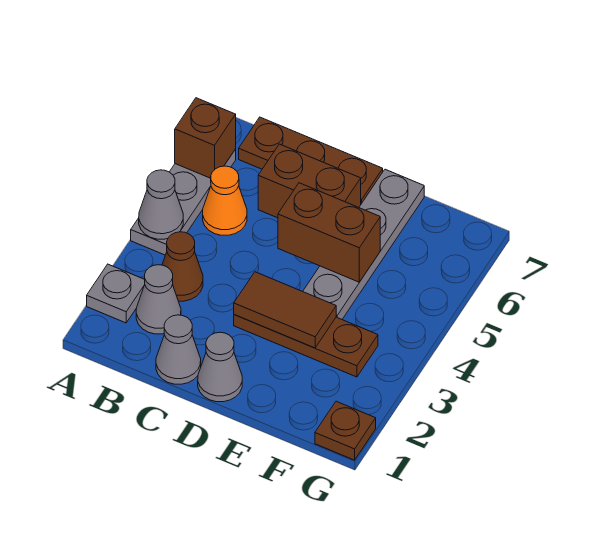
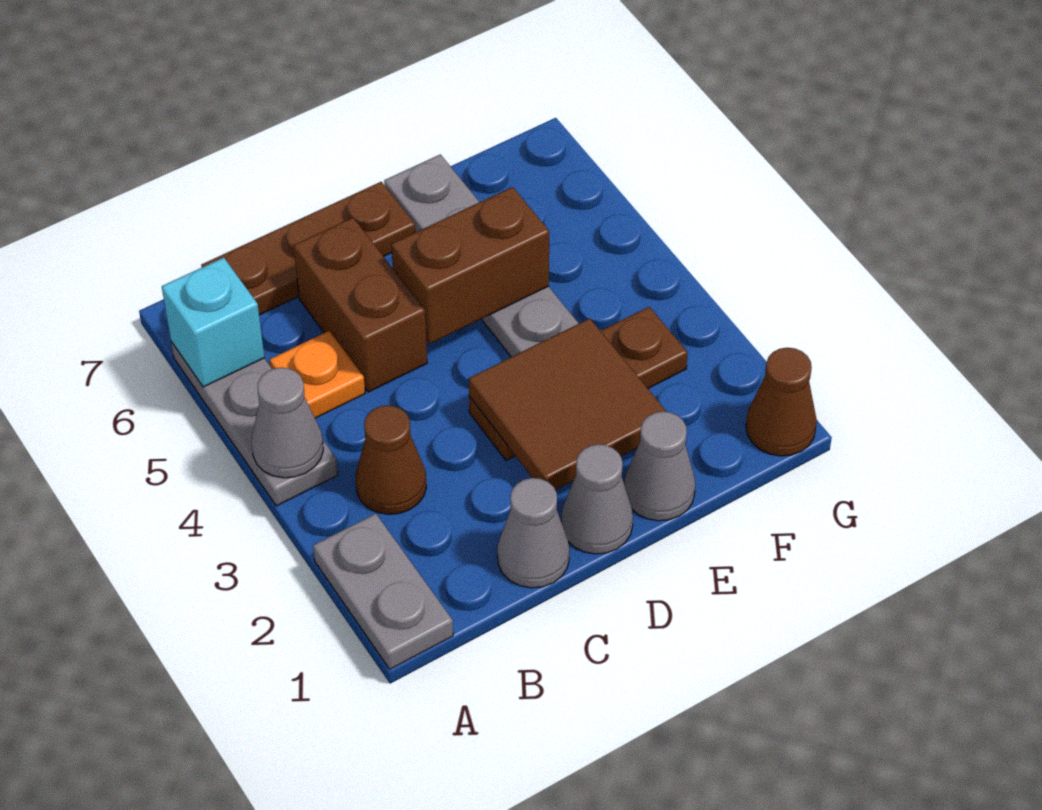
grey 1x1 plate [87,264,145,323] -> grey 1x2 plate [313,514,453,669]
brown 1x1 brick [175,98,236,178] -> cyan 1x1 brick [162,258,264,387]
grey 1x1 cone [136,265,181,334] -> grey 1x1 cone moved to [624,412,695,521]
orange 1x1 cone [203,166,247,235] -> orange 1x1 plate [269,331,365,418]
brown 1x2 brick [258,144,361,218] -> brown 1x2 brick turned to [294,218,427,392]
brown 1x2 tile [234,272,336,348] -> brown 2x2 tile [469,318,667,490]
brown 1x1 plate [315,401,376,460] -> brown 1x1 cone [746,348,817,456]

